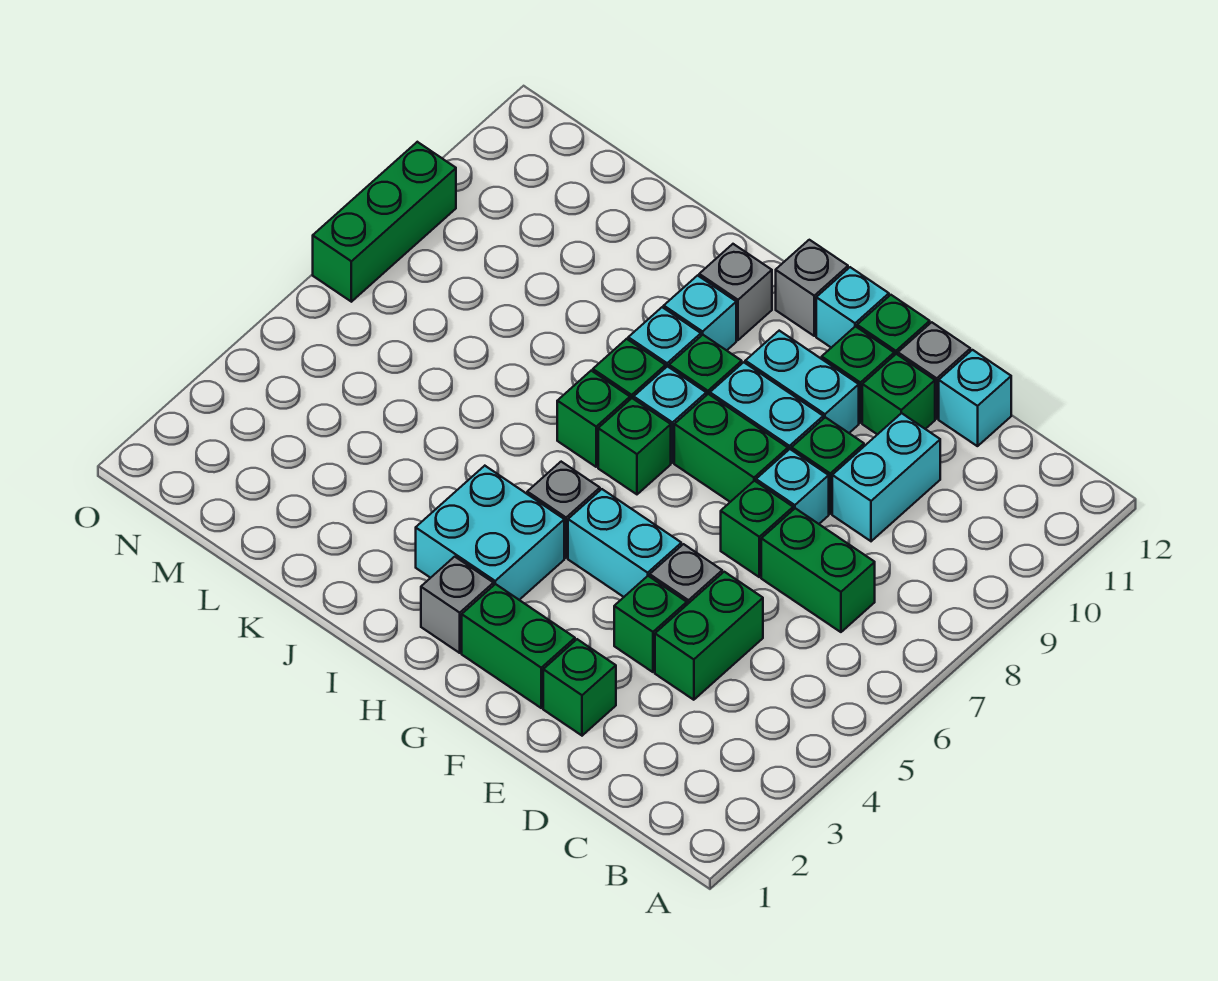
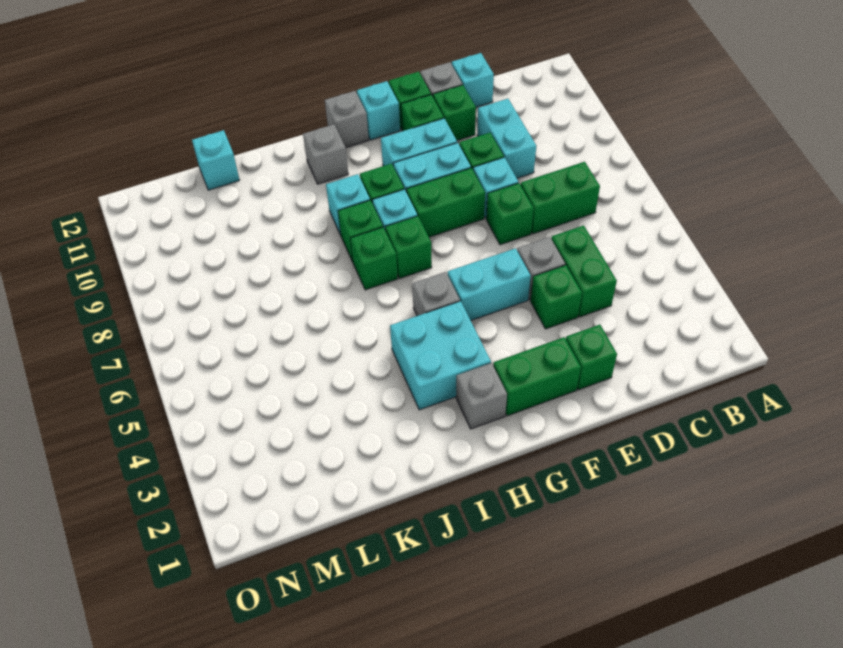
cyan 1x1 brick [664,275,736,350] -> cyan 1x1 brick moved to [192,130,239,190]
green 1x3 brick [313,142,456,302] -> none

